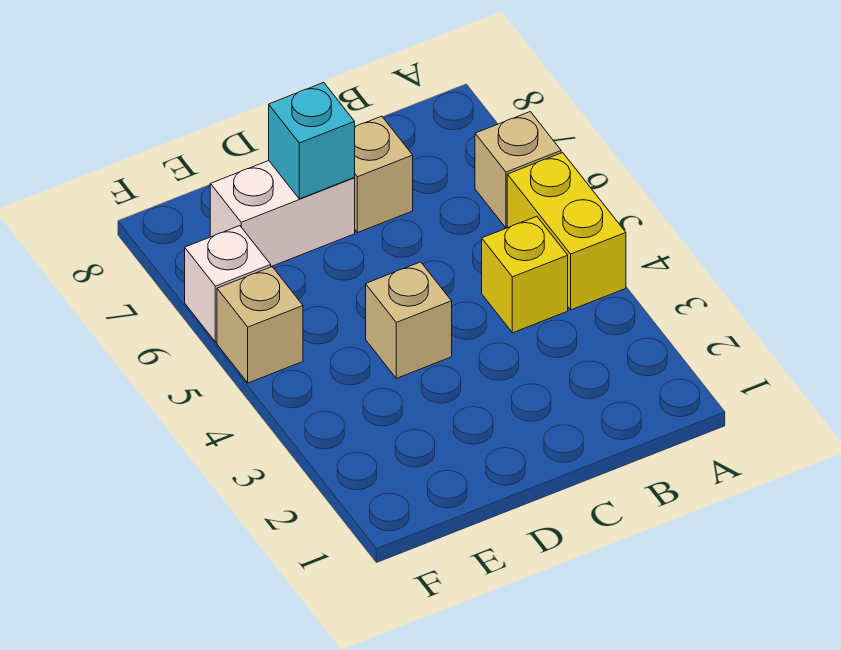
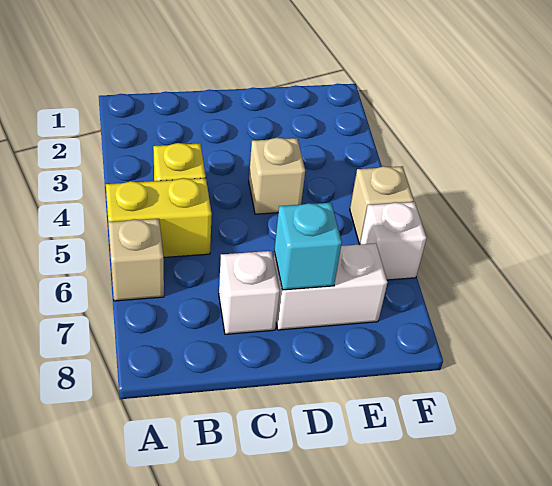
yellow 1x2 brick [507,153,626,310] -> yellow 1x2 brick turned to [106,178,212,257]
tan 1x1 brick [354,116,413,233] -> white 1x1 brick [219,251,280,334]

